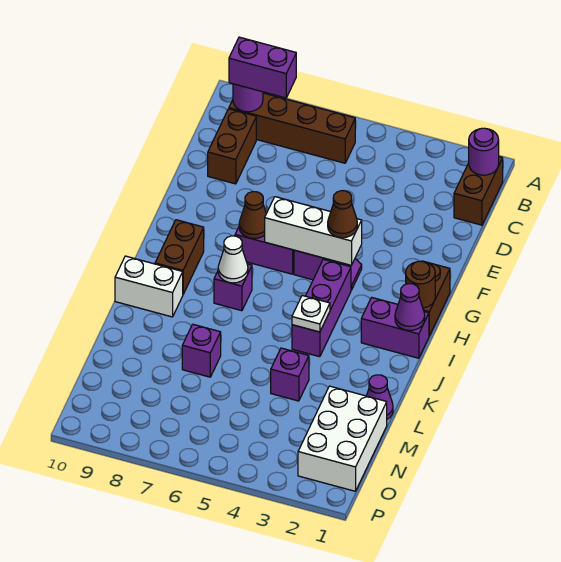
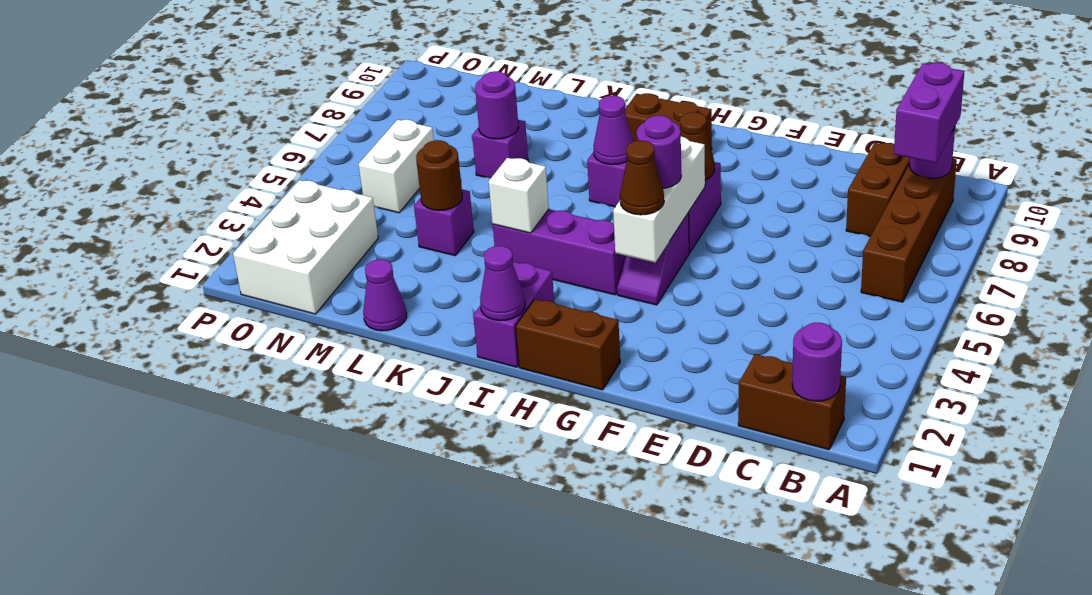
brown 1x2 brick [208,109,256,184] -> brown 1x2 brick turned to [846,143,910,236]
none -> purple 1x1 round brick [637,116,681,188]
brown 1x1 round brick [406,261,435,308] -> brown 1x1 round brick moved to [416,140,462,211]
white 1x1 cone [218,236,248,283] -> purple 1x1 cone [593,96,633,165]
white 1x1 plate [292,296,330,332] -> white 1x1 brick [489,158,549,233]
white 1x2 brick [115,256,183,317] -> white 1x2 brick moved to [359,120,434,213]
none -> purple 1x1 round brick [475,71,518,139]
white 2x3 brick [298,386,387,491] -> white 2x3 brick turned to [233,180,378,314]

